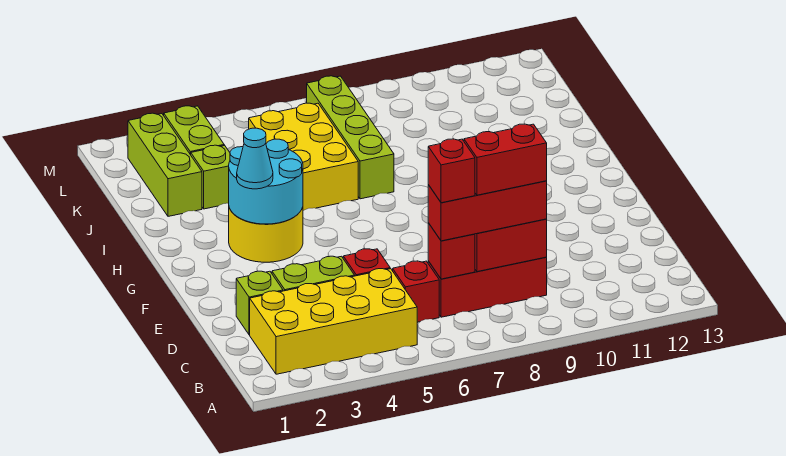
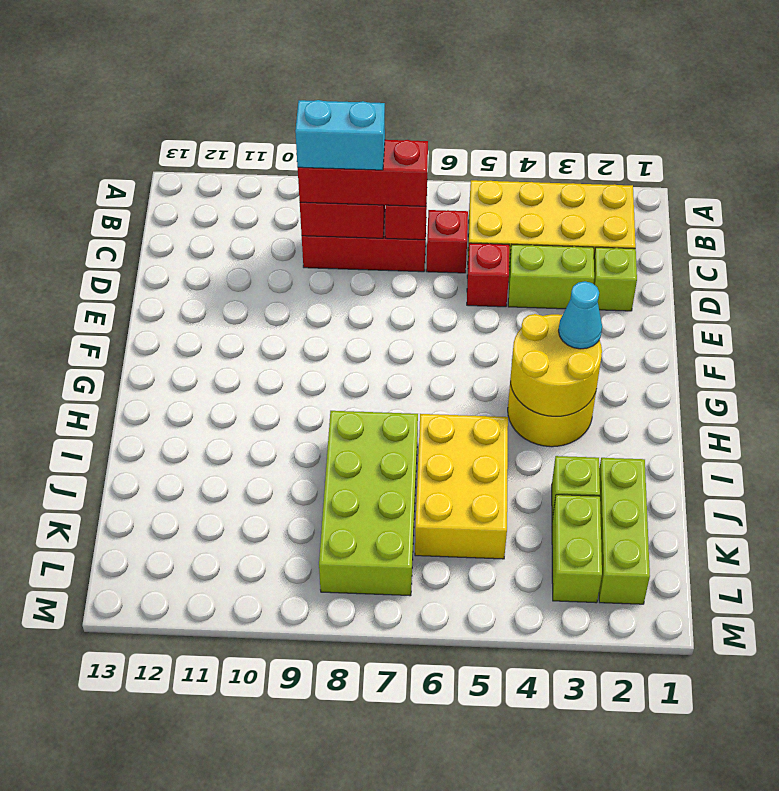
red 1x1 brick [428,139,475,203] -> none
red 1x2 brick [464,124,547,195] -> cyan 1x2 brick [295,100,385,170]
cyan 2x2 round brick [229,139,303,224] -> yellow 2x2 round brick [510,314,602,416]
lime 1x4 brick [307,76,394,199] -> lime 2x4 brick [319,411,418,596]

